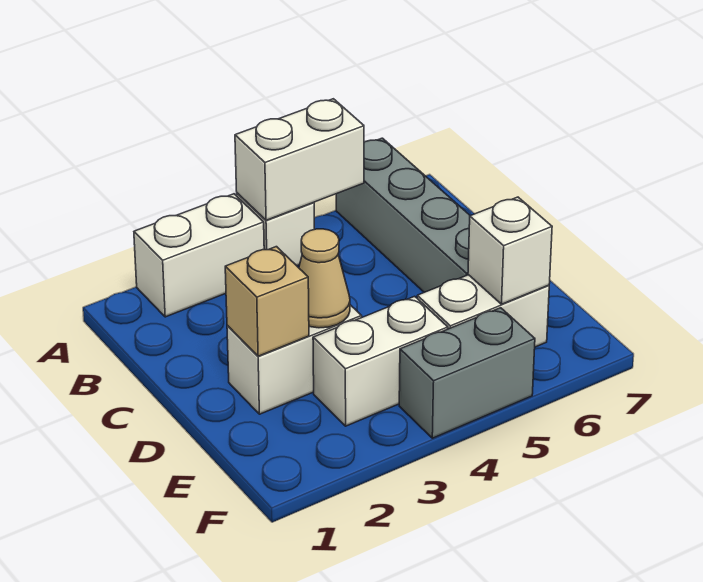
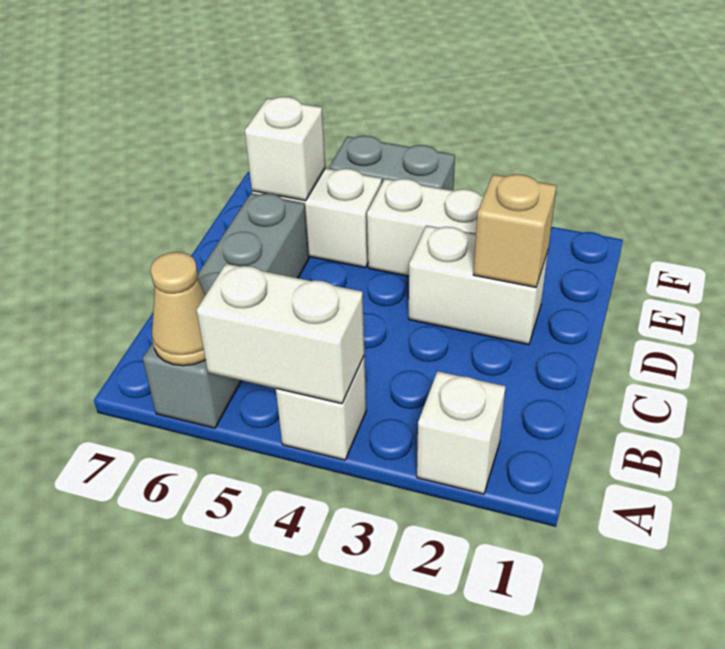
white 1x2 brick [134,194,264,317] -> white 1x1 brick [417,371,506,494]
tan 1x1 cone [299,229,350,328] -> tan 1x1 cone moved to [151,252,206,366]

